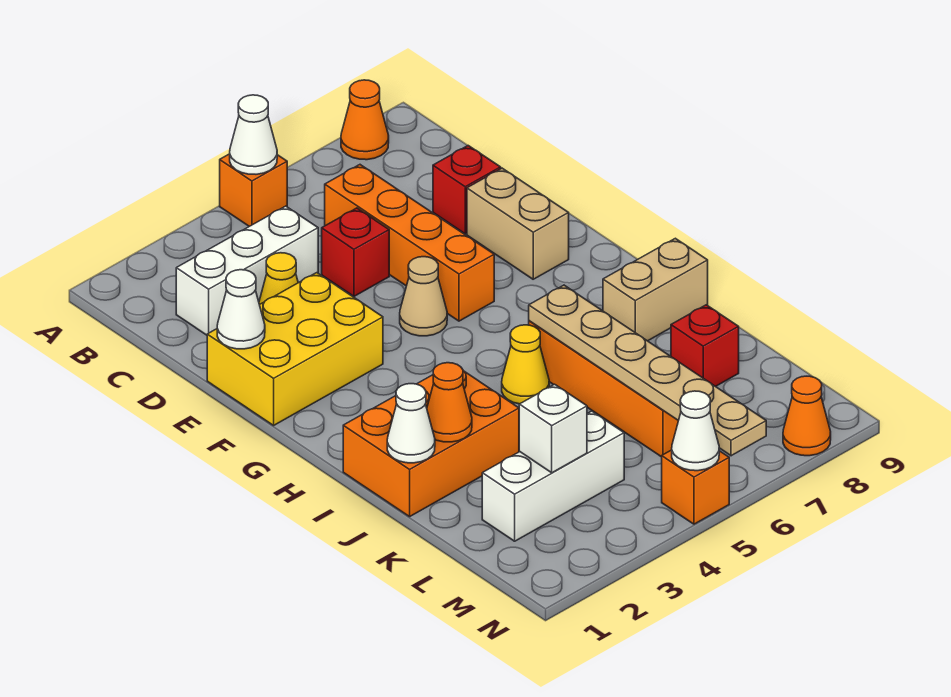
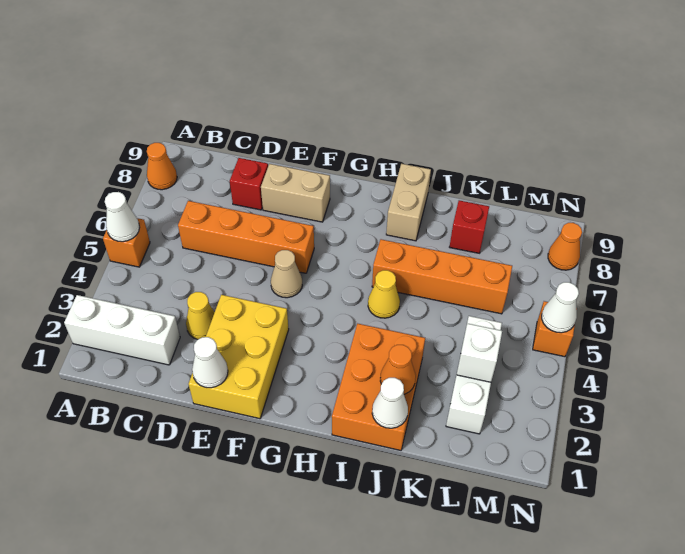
white 1x3 brick [176,206,318,335] -> white 1x3 brick turned to [64,295,180,365]
red 1x1 brick [322,208,389,296] -> none
tan 1x6 plate [529,285,766,456] -> none

